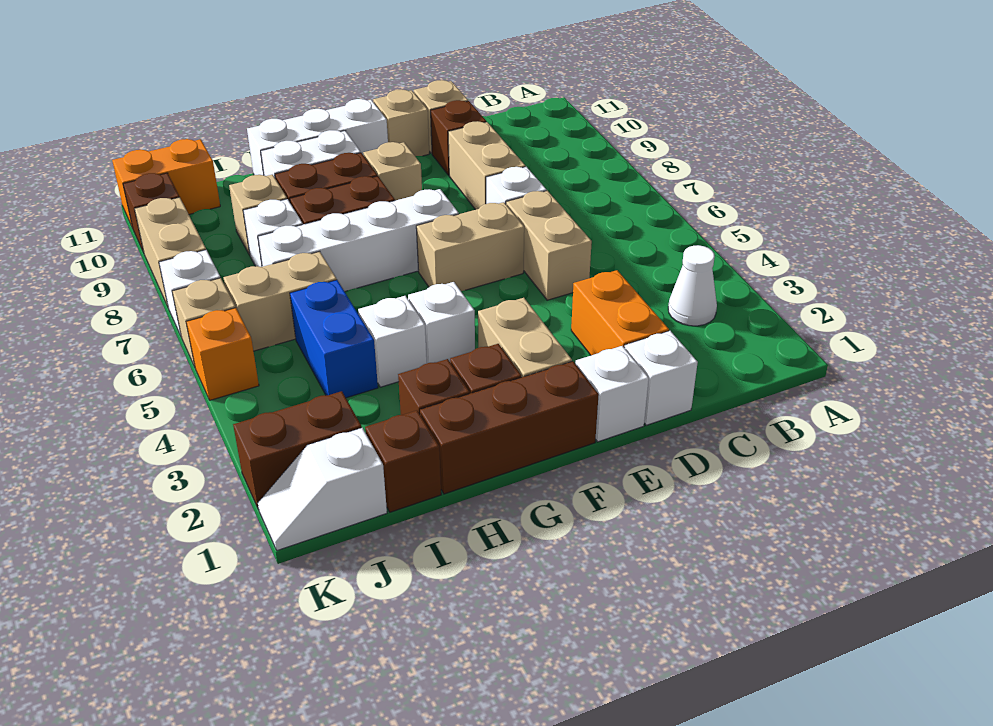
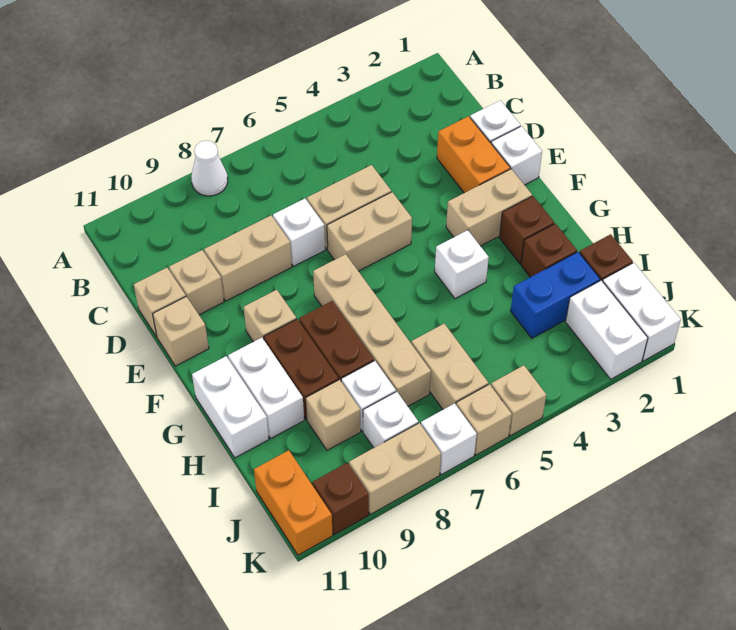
white 1x1 cone [668,245,717,326] -> white 1x1 cone moved to [191,141,228,196]
orange 1x2 brick [571,270,669,355] -> orange 1x2 brick turned to [437,116,510,193]
brown 1x1 brick [431,100,486,175] -> tan 1x1 brick [169,250,224,315]
tan 1x2 brick [416,202,524,291] -> tan 1x2 brick turned to [327,192,412,271]
brown 1x3 brick [420,361,599,494] -> none
white 1x4 brick [258,189,459,292] -> tan 1x4 brick [313,254,431,406]
white 1x3 brick [247,99,388,175] -> white 1x2 brick [192,356,269,458]
white 1x1 brick [358,296,427,387] -> white 1x1 brick moved to [363,392,418,448]
blue 1x2 brick [290,280,378,398] -> blue 1x2 brick moved to [511,252,600,338]
white 1x2 slope [258,428,387,551] -> white 1x2 brick [603,263,681,361]
brown 1x2 brick [233,391,362,509] -> white 1x2 brick [566,280,648,379]
orange 1x1 brick [186,308,259,400] -> tan 1x1 brick [491,365,546,436]

